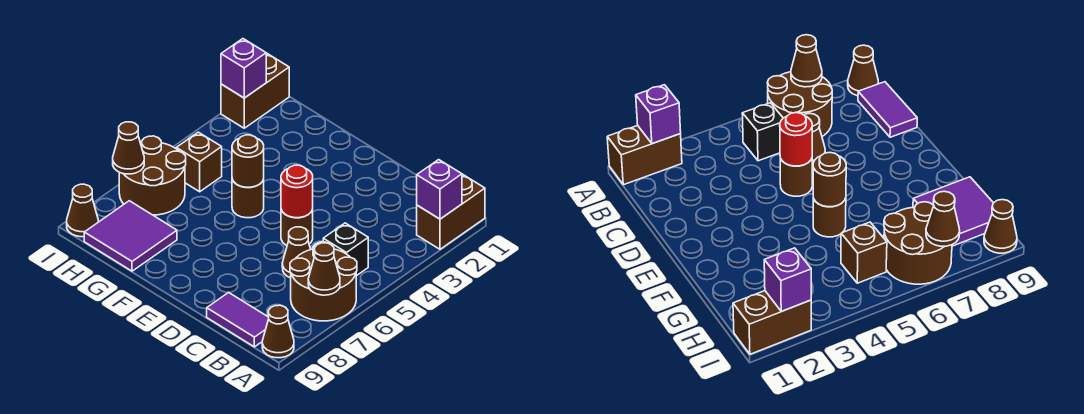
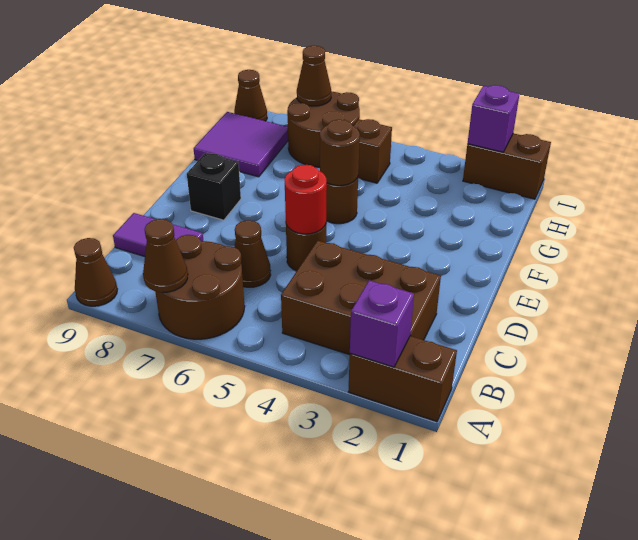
none -> brown 2x3 brick [281,241,441,355]
black 1x1 brick [323,223,368,276] -> black 1x1 brick moved to [187,153,241,220]
purple 1x2 tile [207,292,269,347] -> purple 1x2 tile turned to [113,213,203,257]

